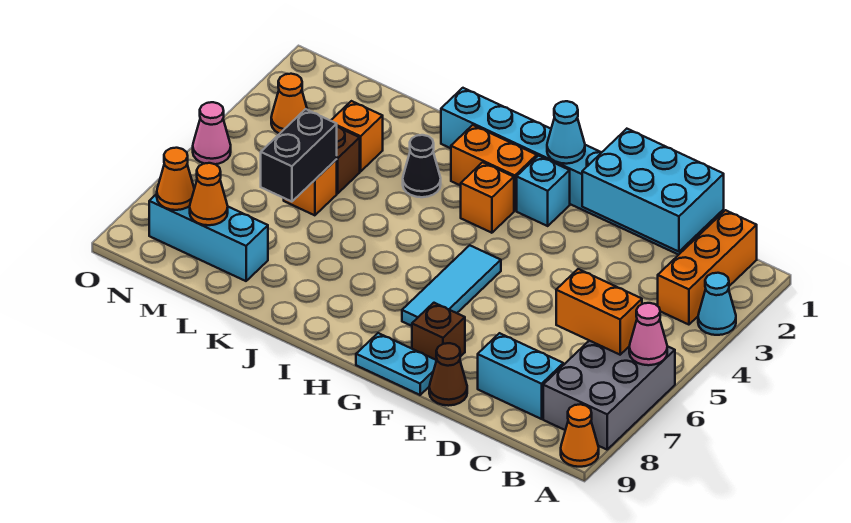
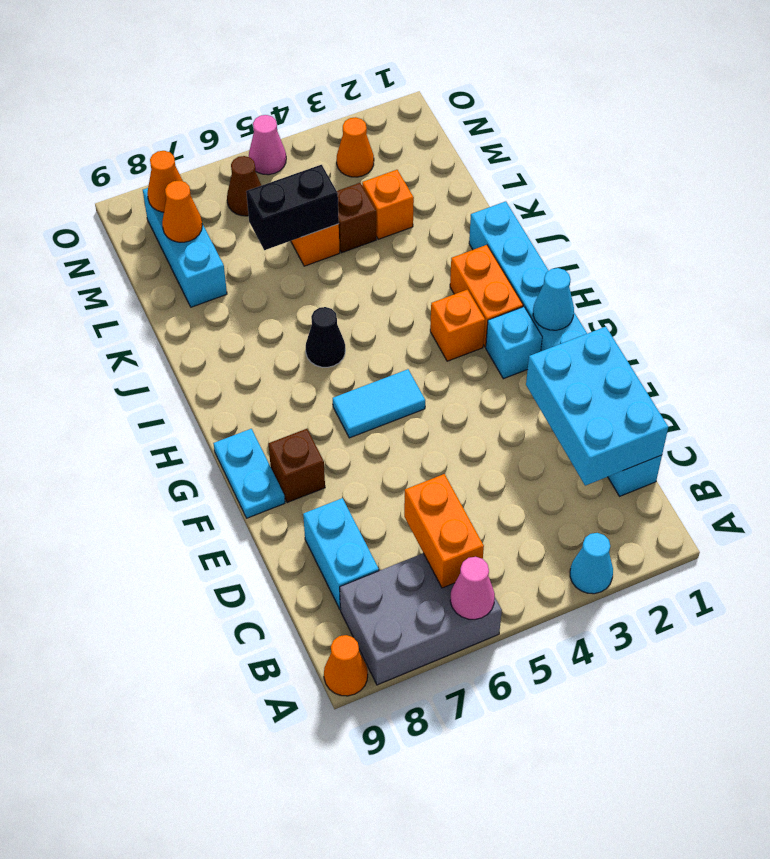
orange 1x3 brick [658,210,757,325] -> none
brown 1x1 cone [429,343,467,406] -> brown 1x1 cone moved to [227,156,261,216]
cyan 1x3 tile [402,245,501,326] -> cyan 1x2 tile [333,369,425,438]
black 1x1 cone [403,135,441,197] -> black 1x1 cone moved to [306,307,345,367]

